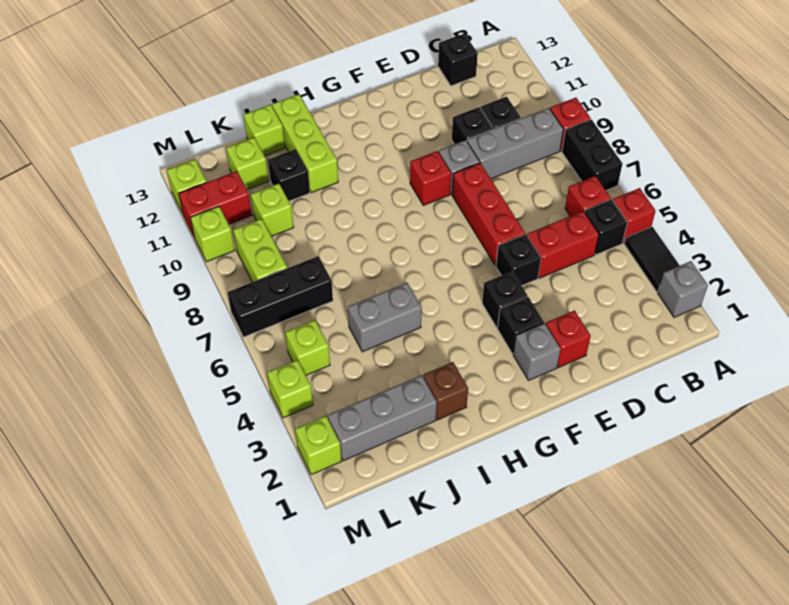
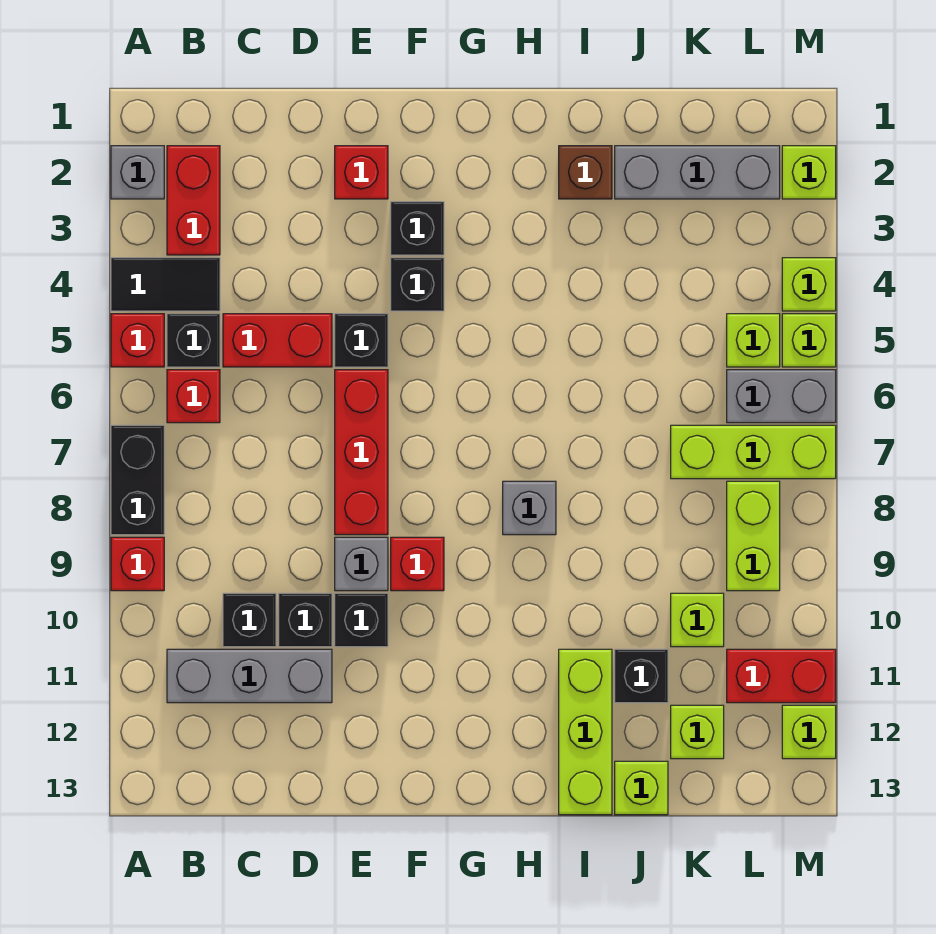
black 1x2 tile [624,227,680,292] -> black 1x2 tile turned to [111,258,220,311]
none -> red 1x2 brick [167,146,220,255]
grey 1x3 brick [467,108,563,179] -> grey 1x3 brick moved to [167,649,332,703]
black 1x1 brick [438,33,478,86] -> black 1x1 brick moved to [335,593,388,647]
grey 1x1 brick [513,323,560,381] -> grey 1x1 brick moved to [503,481,556,535]
grey 1x2 brick [348,283,422,352] -> grey 1x2 brick moved to [727,370,836,423]
black 1x3 brick [228,256,333,337] -> lime 1x3 brick [671,425,836,479]
lime 1x1 brick [190,206,235,262] -> lime 1x1 brick moved to [782,314,836,367]

